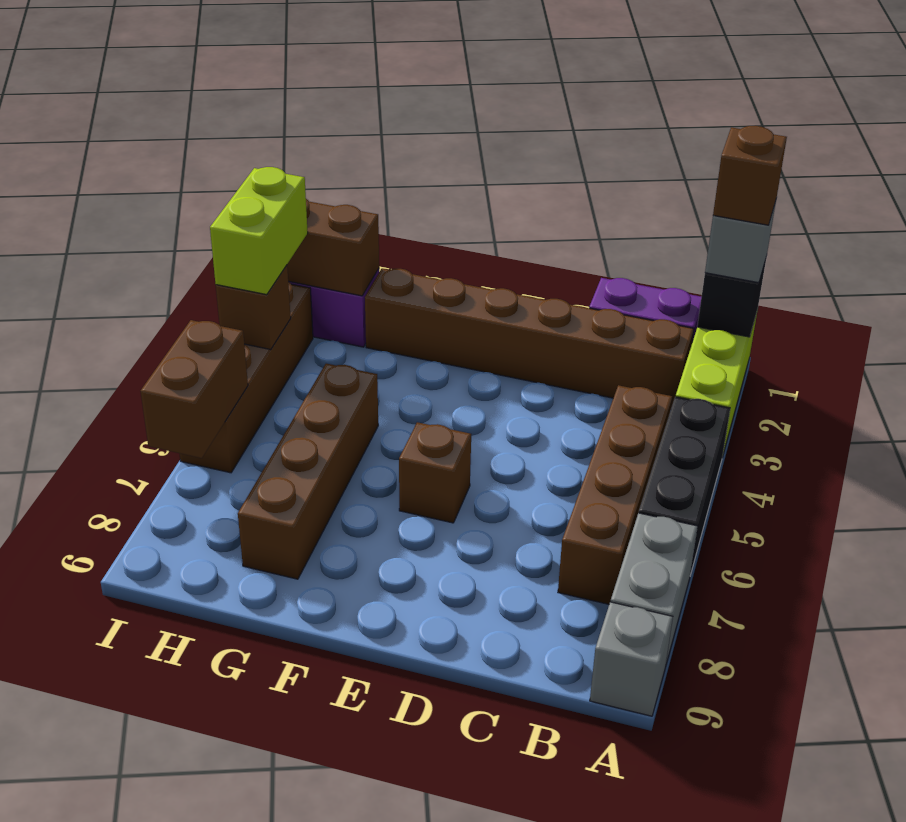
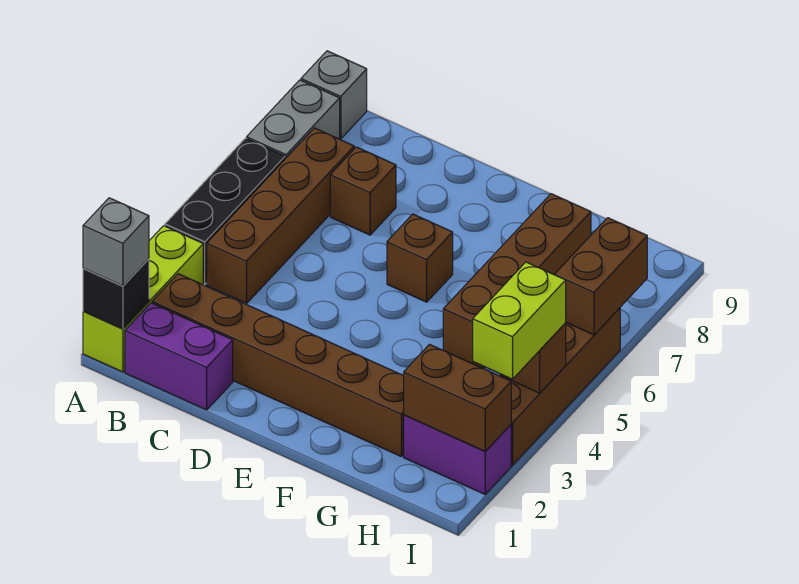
brown 1x1 brick [713,126,787,225] -> brown 1x1 brick moved to [330,147,396,235]

